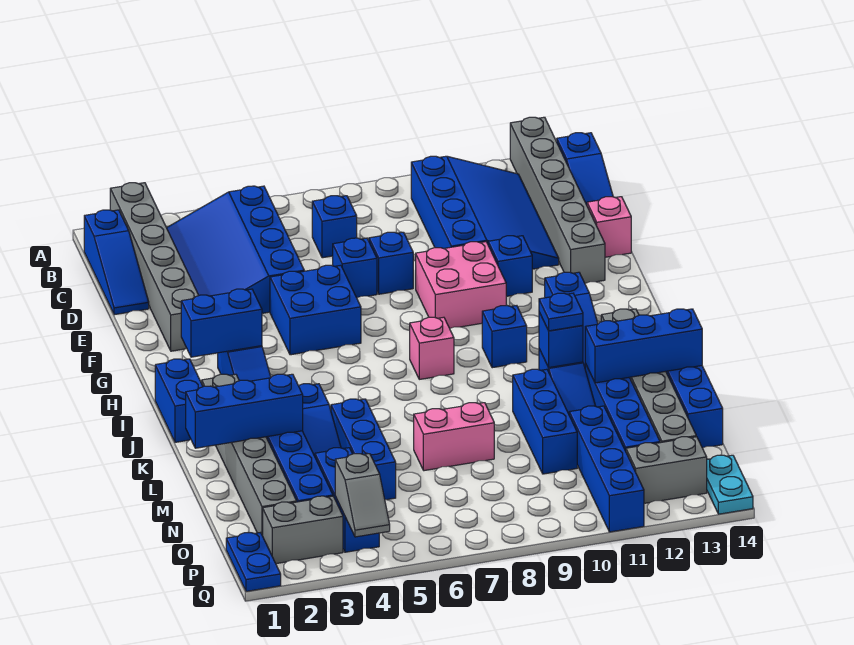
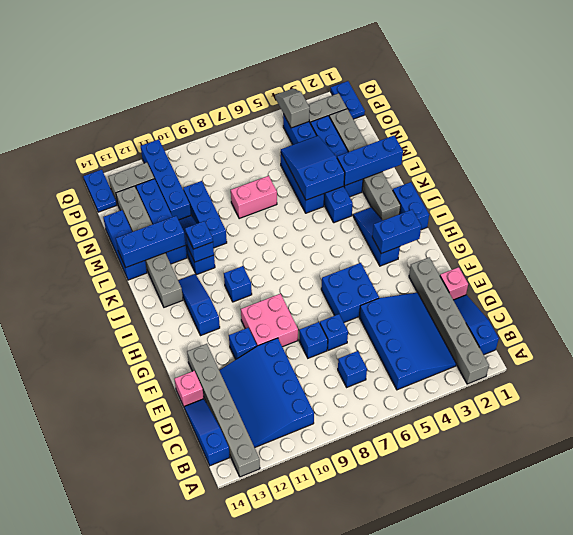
pink 1x1 brick [410,317,454,379] -> pink 1x1 brick moved to [440,267,468,300]
none -> blue 2x3 slope [281,136,345,200]
cyan 1x2 plate [707,455,753,514] -> blue 1x2 plate [83,170,117,212]

